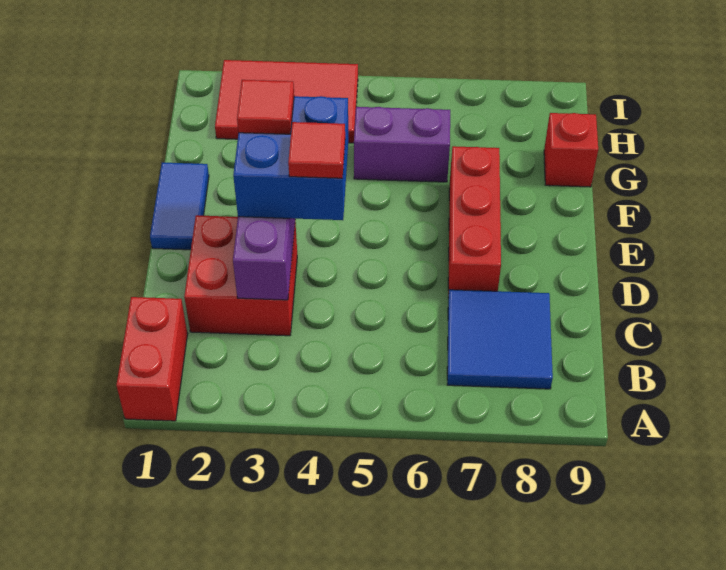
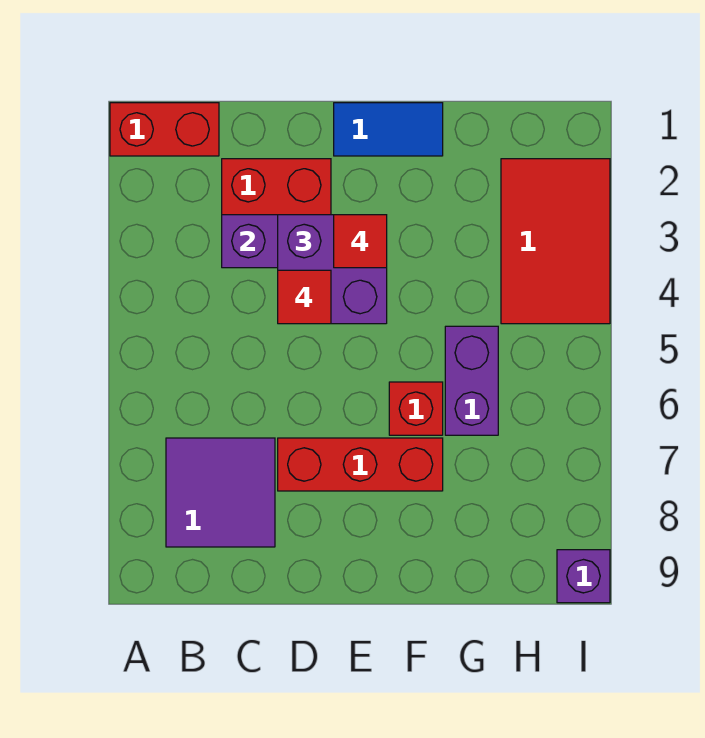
blue 2x2 tile [447,290,553,389] -> purple 2x2 tile [166,438,275,547]
blue 2x2 brick [233,96,348,220] -> purple 2x2 brick [278,215,387,324]
red 1x1 brick [544,113,598,187] -> red 1x1 brick moved to [389,382,443,435]
none -> purple 1x1 brick [557,550,610,603]

